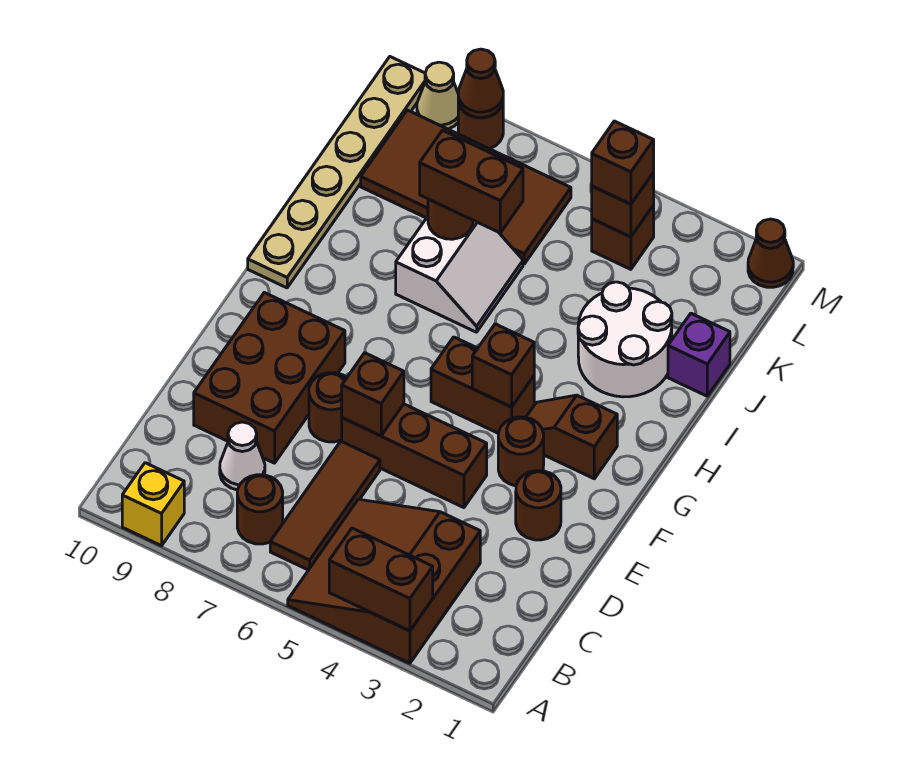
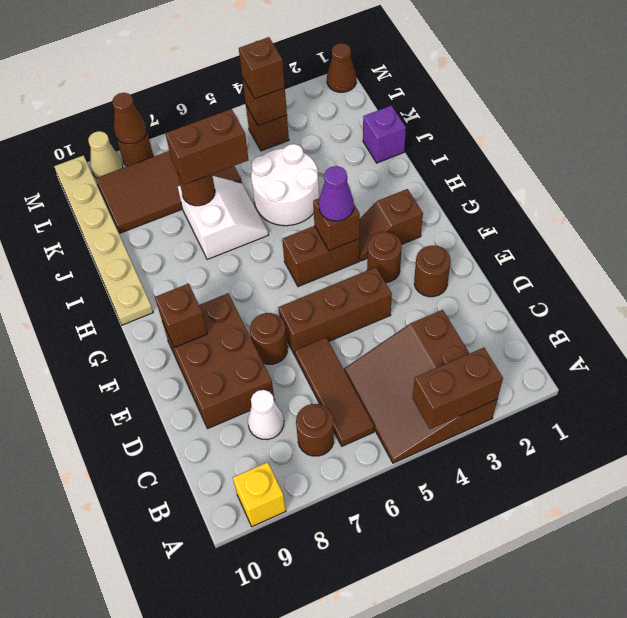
brown 1x1 brick [342,353,404,436] -> brown 1x1 brick moved to [155,284,207,348]
none -> purple 1x1 cone [319,166,354,221]
white 2x2 round brick [578,282,672,397] -> white 2x2 round brick moved to [251,144,319,226]

